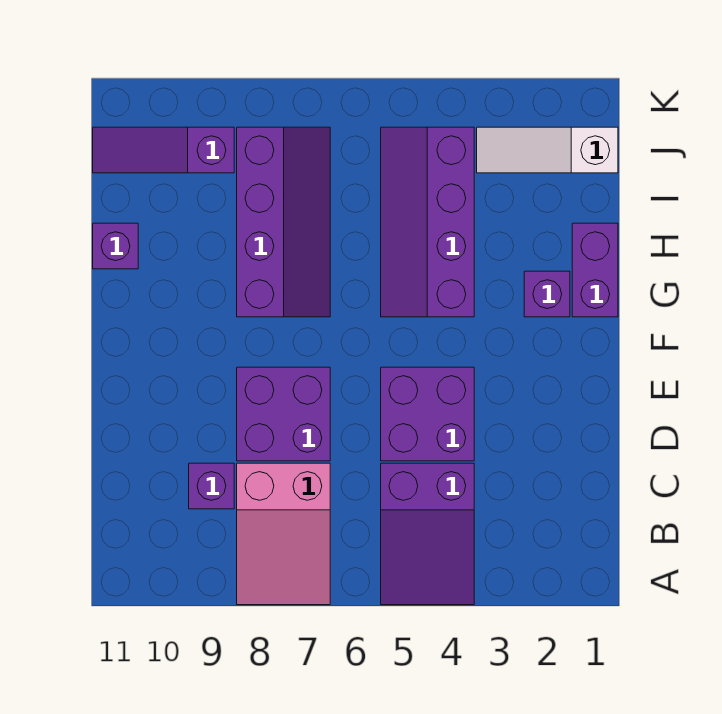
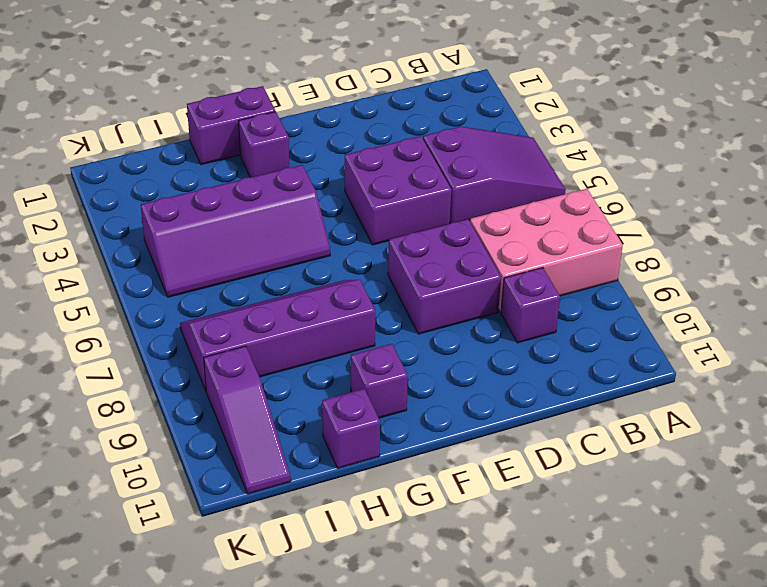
pink 2x3 slope [237,463,330,605] -> pink 2x3 brick [470,189,623,312]
none -> purple 1x1 brick [351,344,408,418]
white 1x3 slope [477,127,618,173] -> none

